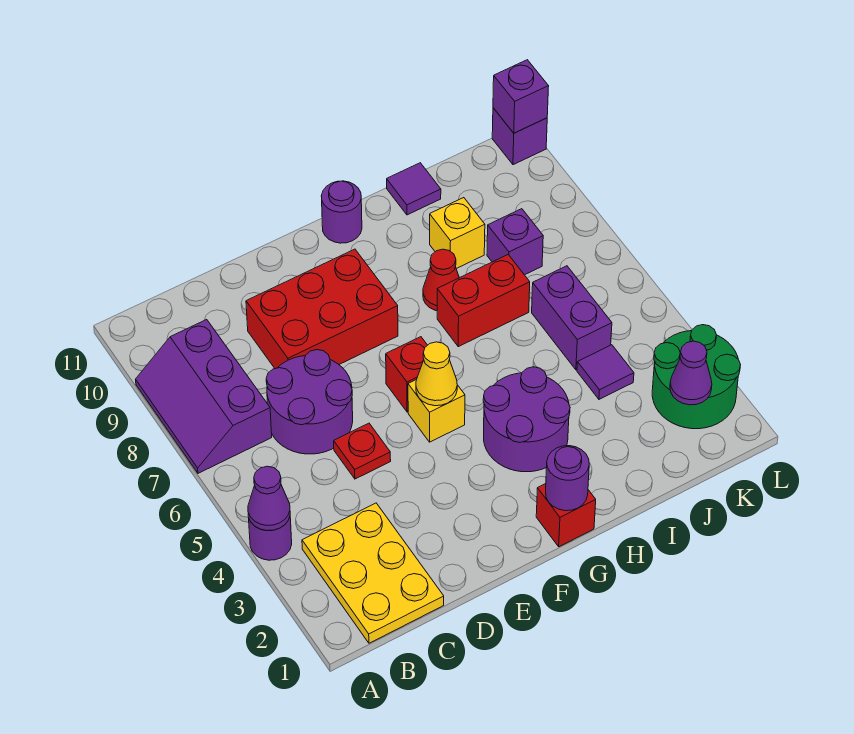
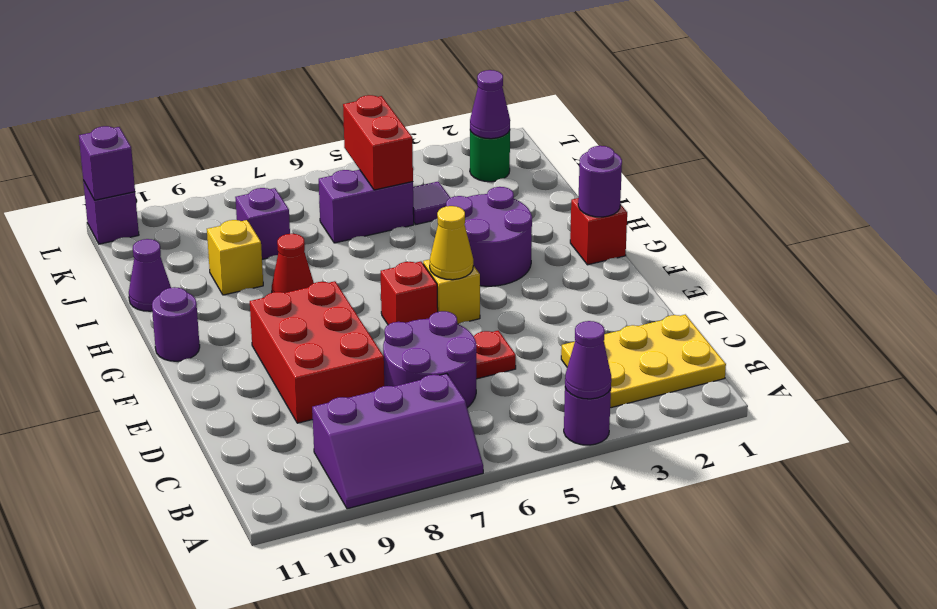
red 1x2 brick [437,255,530,347] -> red 1x2 brick moved to [343,95,413,190]
purple 1x1 tile [387,163,441,215] -> purple 1x1 cone [129,239,171,311]
green 2x2 round brick [652,325,741,429] -> green 1x1 round brick [470,131,510,182]

